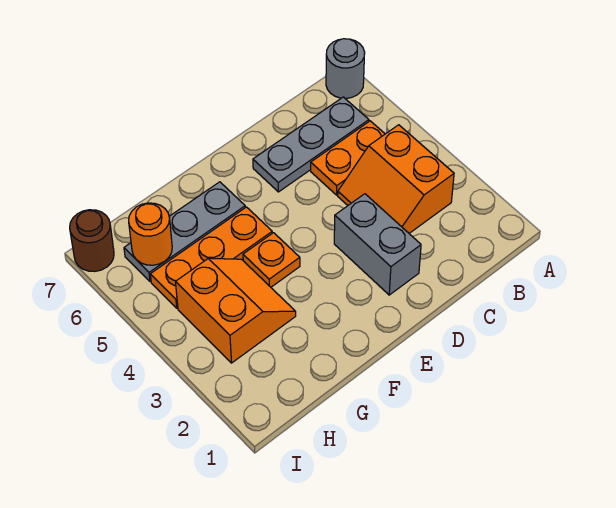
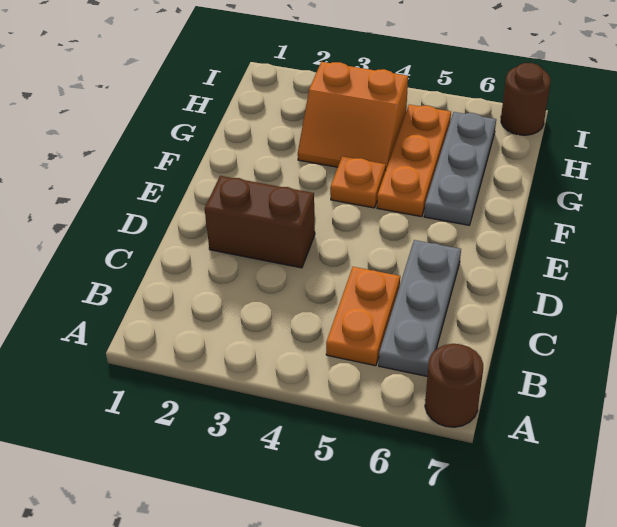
grey 1x1 round brick [326,39,365,98] -> brown 1x1 round brick [425,344,483,427]
orange 2x2 slope [338,125,454,233] -> none
grey 1x2 brick [334,194,421,295] -> brown 1x2 brick [205,176,315,268]
orange 1x1 round brick [129,203,172,265] -> none

